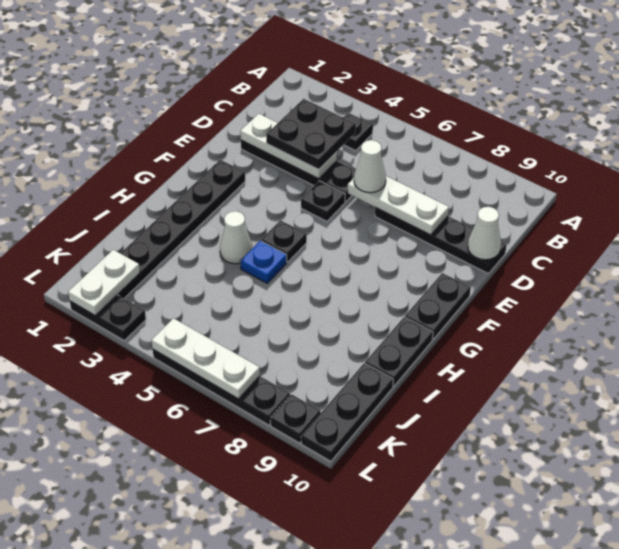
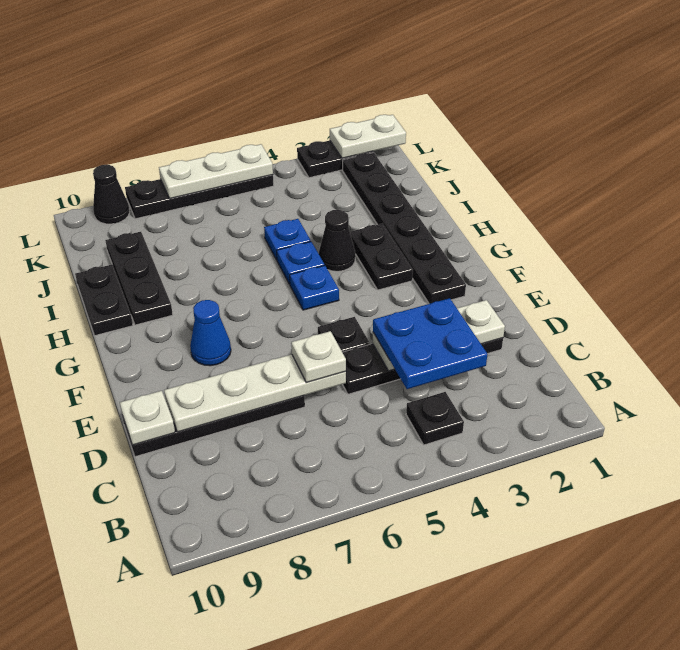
black 2x2 plate [266,99,356,169] -> blue 2x2 plate [373,298,488,389]
white 1x3 plate [347,176,449,235] -> white 1x4 plate [164,354,346,432]
white 1x1 cone [354,140,386,193] -> white 1x1 plate [291,331,346,383]
white 1x1 cone [468,207,501,260] -> white 1x1 plate [120,391,175,445]
none -> blue 1x1 cone [190,300,231,366]
black 1x2 plate [405,273,471,339] -> black 1x2 plate moved to [350,224,413,290]
black 1x1 plate [261,220,307,262] -> blue 1x1 plate [290,265,339,310]
white 1x1 cone [220,211,252,264] -> black 1x1 cone [319,210,355,271]
none -> blue 1x1 plate [264,219,311,260]
black 1x3 plate [301,363,393,461] -> black 1x3 plate moved to [105,232,173,325]
white 1x2 plate [68,250,140,316] -> white 1x2 plate turned to [330,115,406,158]
black 1x1 plate [270,394,321,443] -> black 1x1 cone [93,165,130,224]

